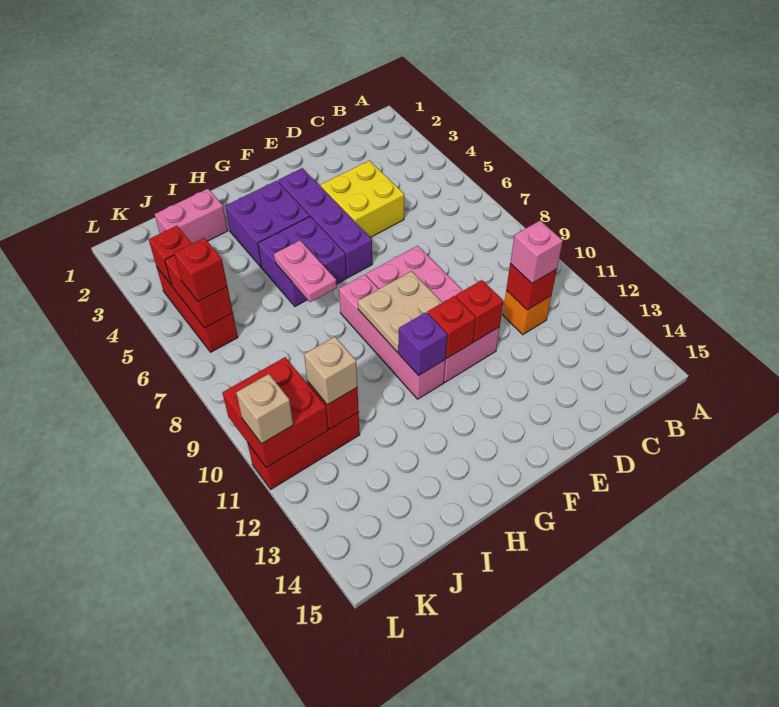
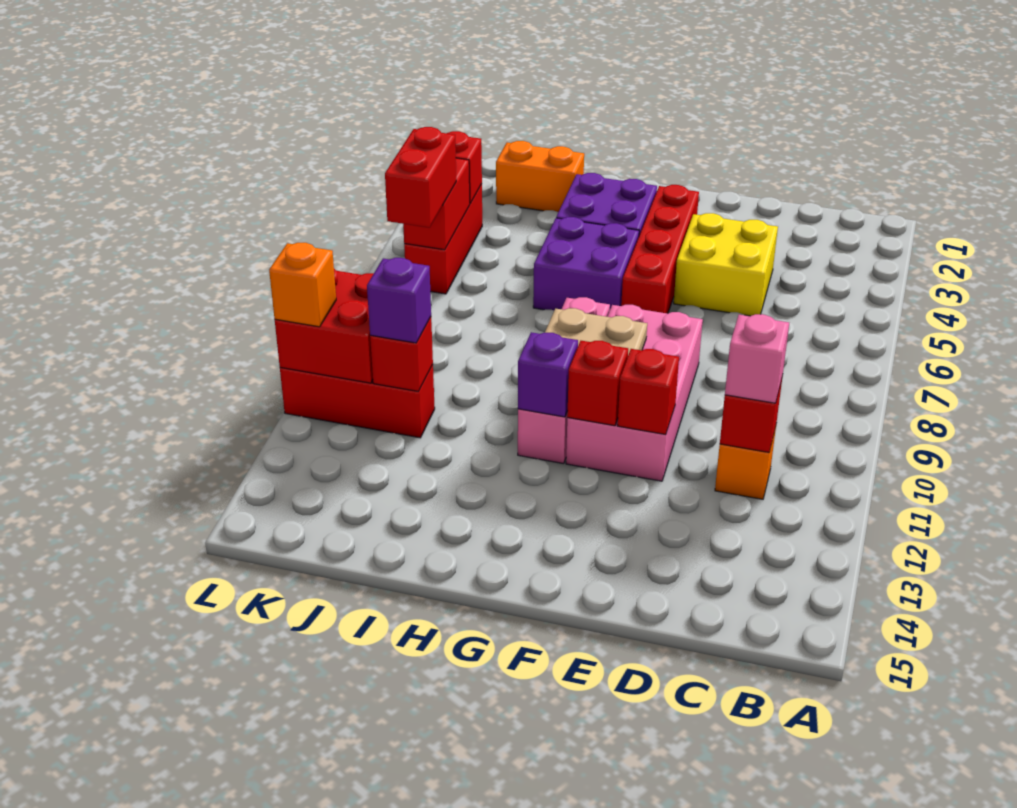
purple 1x4 brick [278,168,372,278] -> red 1x4 brick [621,185,699,314]
pink 1x2 plate [274,240,337,302] -> none
pink 1x2 brick [155,189,228,243] -> orange 1x2 brick [496,141,584,212]
tan 1x1 brick [304,337,357,405] -> purple 1x1 brick [367,258,431,343]
red 1x1 brick [174,238,227,302] -> red 1x2 brick [385,127,456,228]
tan 1x1 brick [236,374,293,444] -> orange 1x1 brick [269,243,336,327]

